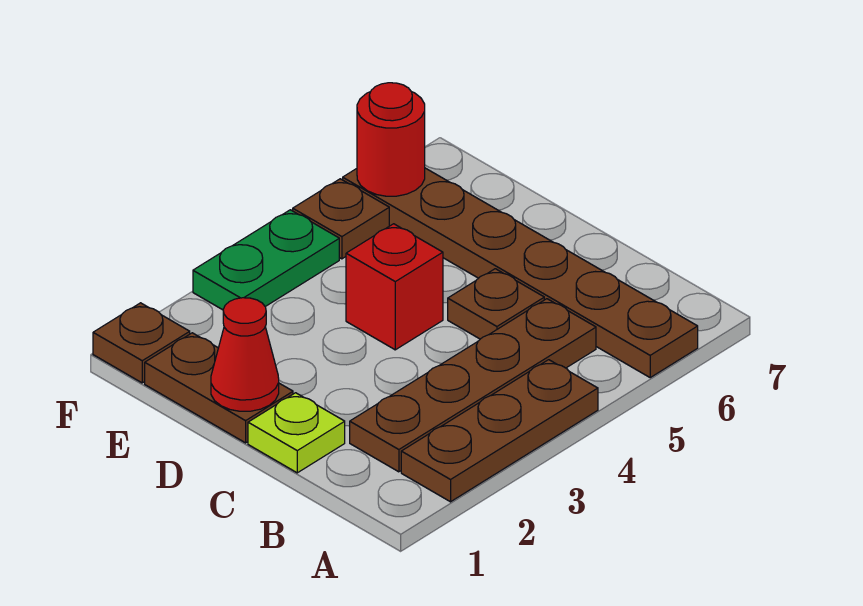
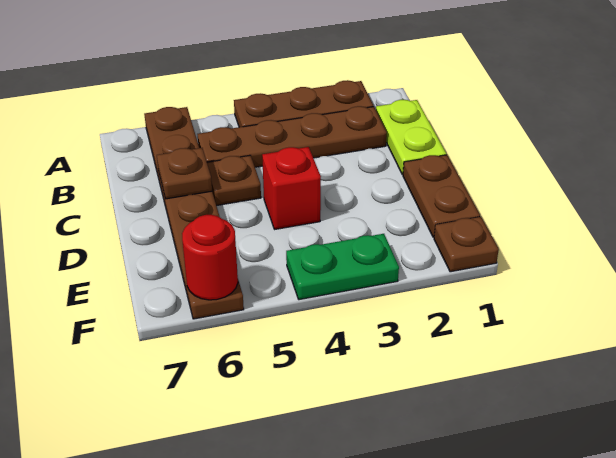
lime 1x1 plate [248,393,345,473] -> lime 1x2 plate [376,100,446,175]
red 1x1 cone [211,298,279,411] -> none
brown 1x1 plate [293,179,389,259] -> brown 1x1 plate moved to [157,148,212,199]

